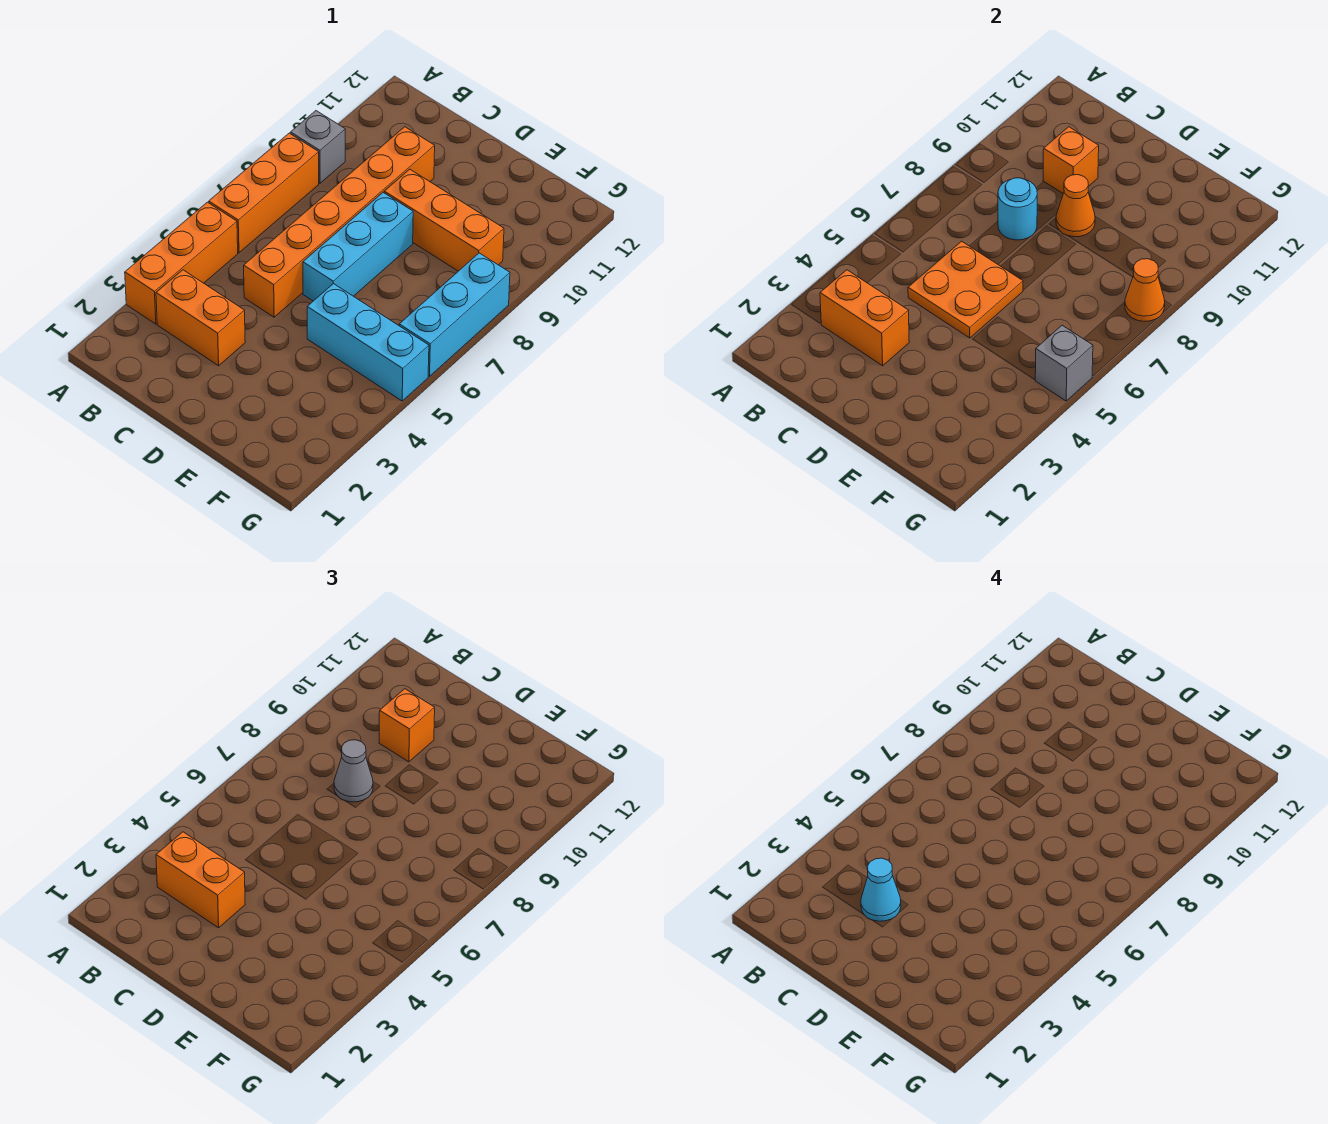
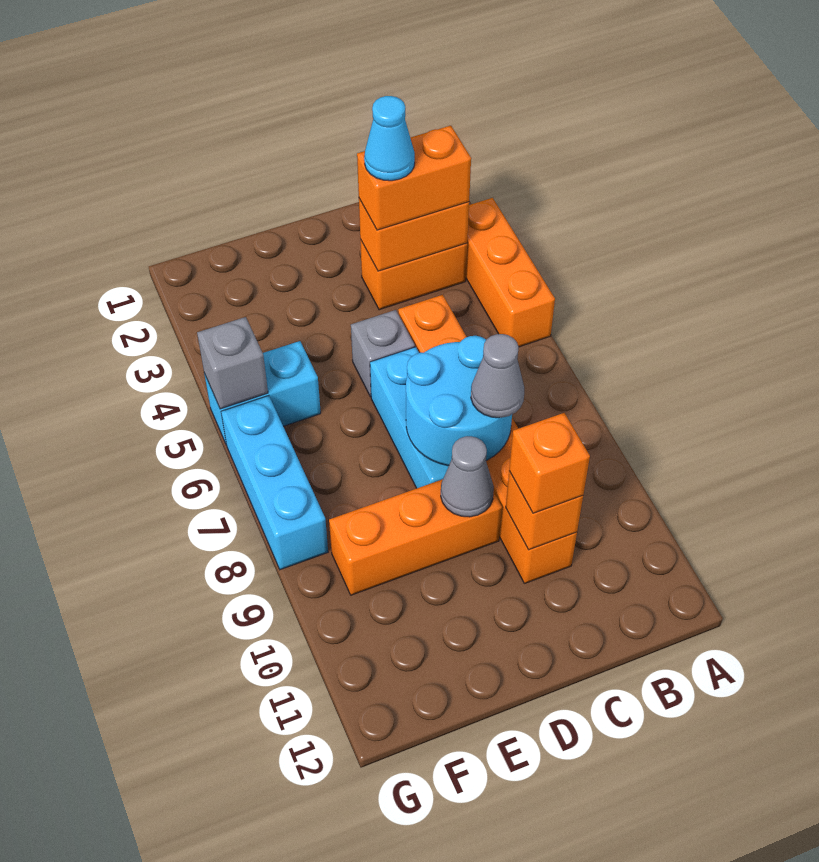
orange 1x3 brick [209,133,319,253] -> none
grey 1x1 brick [290,111,345,183] -> grey 1x1 brick moved to [351,310,415,397]
orange 2x2 plate [908,241,1023,338] -> none
cyan 1x1 round brick [998,178,1037,240] -> cyan 2x2 round brick [406,336,512,466]
orange 1x1 cone [1056,175,1095,237] -> grey 1x1 cone [441,436,494,517]
cyan 1x3 brick [307,284,429,401] -> cyan 1x2 brick [204,341,321,445]
orange 1x1 cone [1125,259,1165,321] -> none

